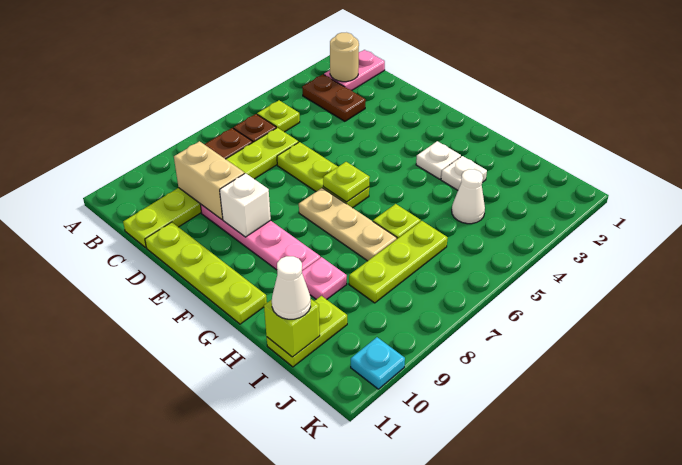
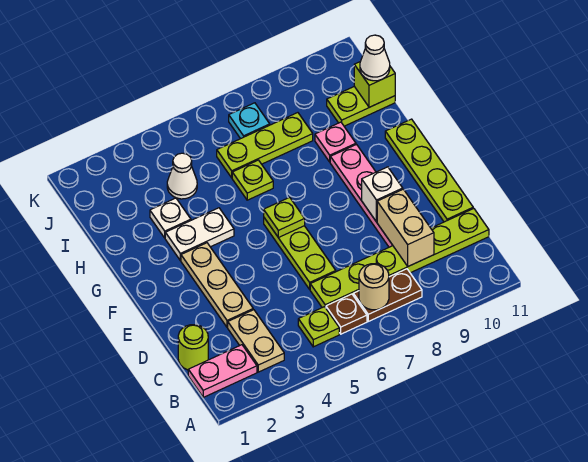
tan 1x1 round brick [330,33,359,82] -> tan 1x1 round brick moved to [359,264,389,310]
brown 1x2 plate [302,74,366,121] -> tan 1x2 plate [228,310,284,372]
none -> lime 1x1 round brick [178,325,208,370]
tan 1x3 plate [299,188,397,261] -> tan 1x3 plate moved to [181,243,253,327]
white 1x1 plate [416,141,461,179] -> white 1x2 plate [165,208,234,260]
cyan 1x1 plate [351,337,405,389] -> cyan 1x1 plate moved to [229,103,270,139]

